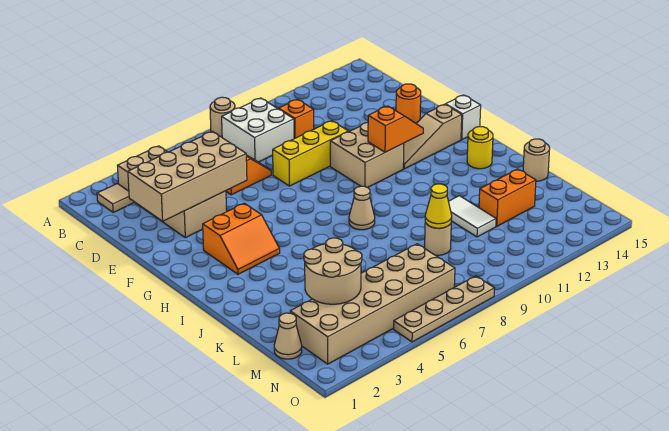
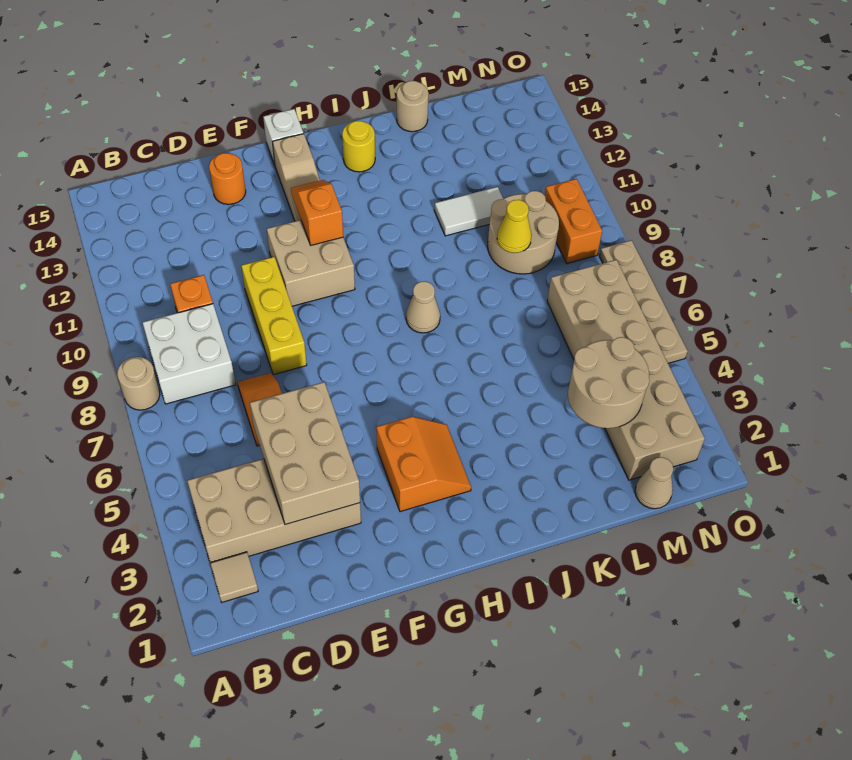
tan 2x4 brick [128,132,247,221] -> tan 2x3 brick [250,382,360,525]
tan 1x1 round brick [425,223,451,255] -> tan 2x2 round brick [488,191,559,274]
orange 1x2 brick [479,169,536,226] -> orange 1x2 brick moved to [545,179,602,263]

